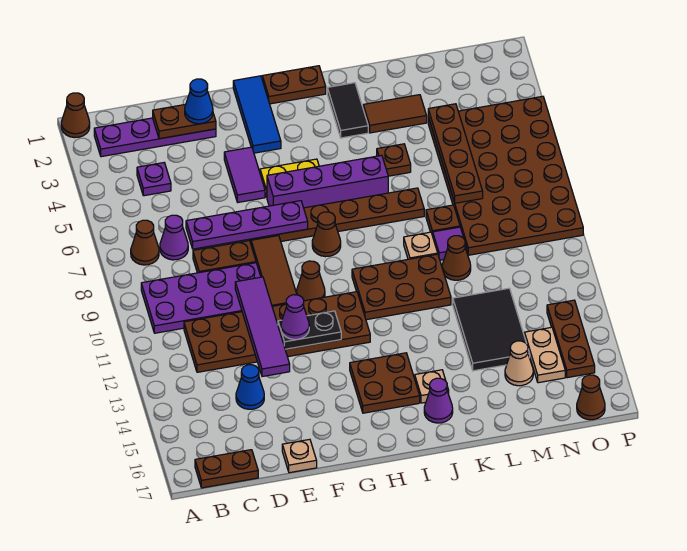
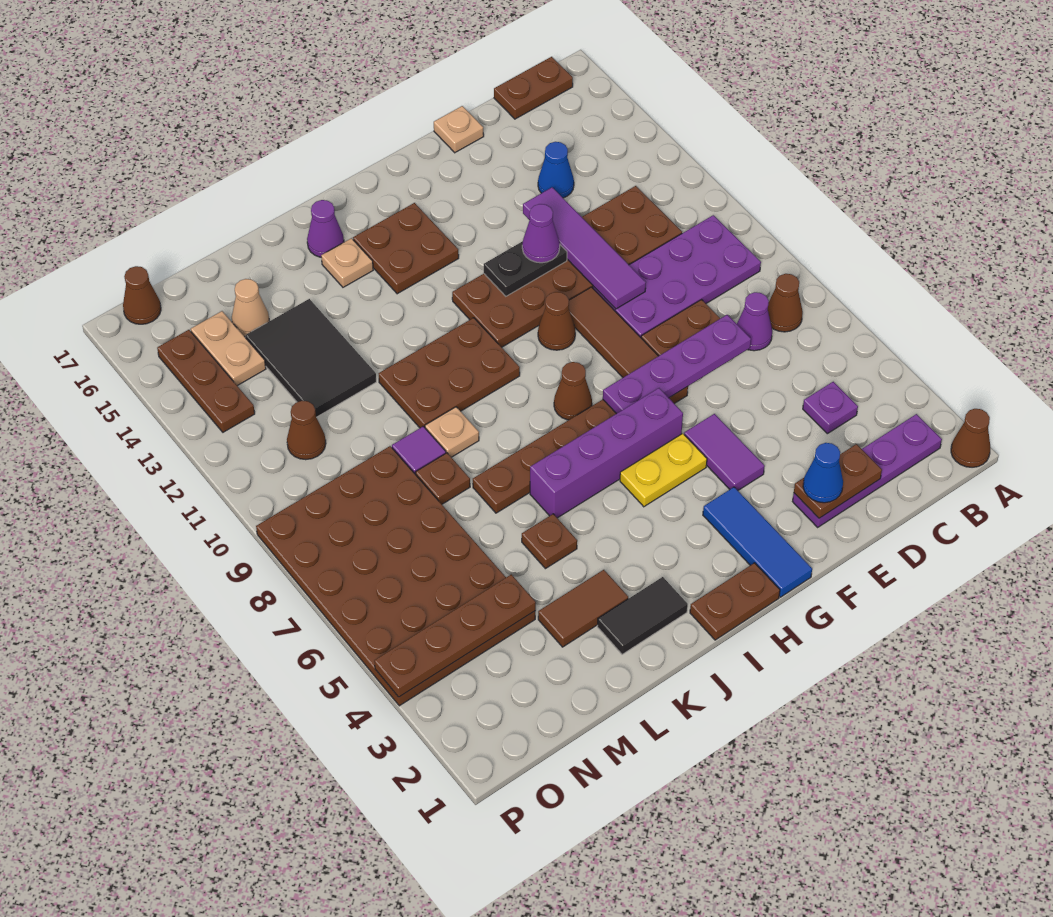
black 1x2 tile [327,83,368,138] -> black 1x2 tile turned to [597,577,688,654]
brown 1x1 cone [442,236,471,280] -> brown 1x1 cone moved to [287,401,326,460]
brown 1x4 plate [428,104,483,203] -> brown 1x4 plate turned to [374,574,536,697]

